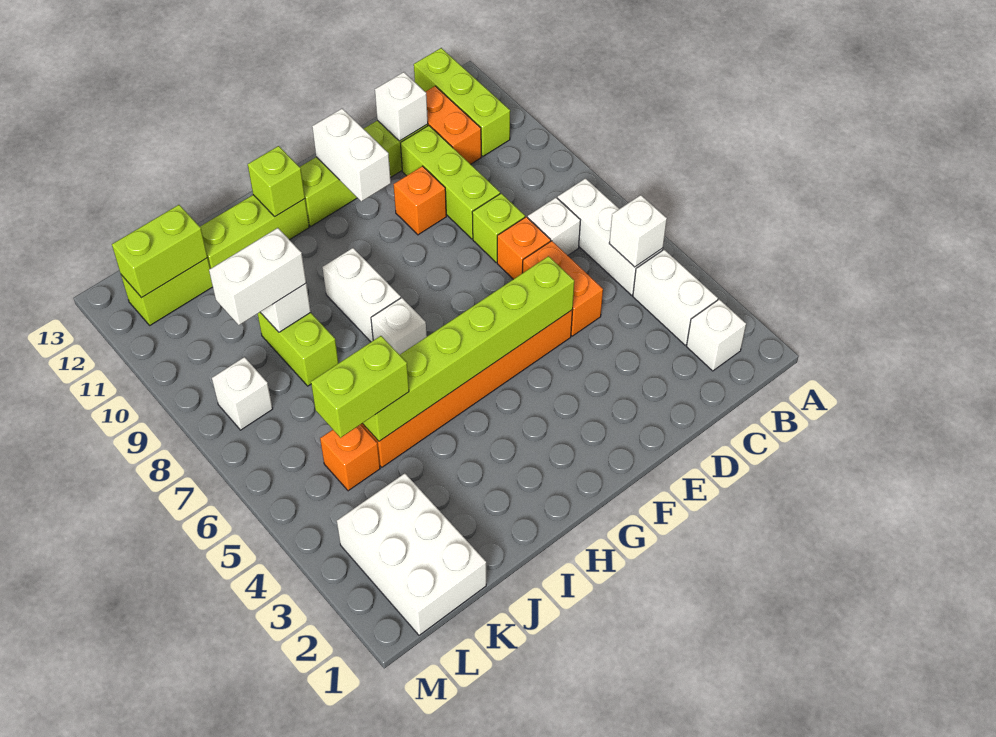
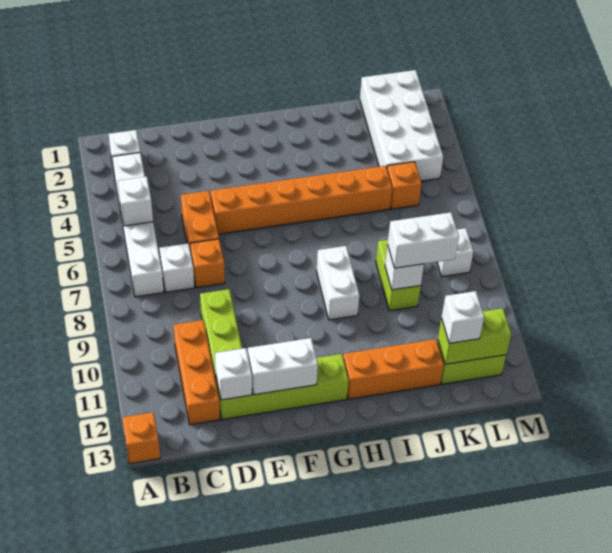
lime 1x3 brick [414,48,510,156] -> none
orange 1x2 brick [426,86,481,164] -> orange 1x3 brick [173,320,220,425]
lime 1x1 brick [472,193,525,263] -> none
lime 1x6 brick [362,256,574,441] -> none
orange 1x1 brick [394,166,446,235] -> orange 1x1 brick moved to [122,412,160,464]
white 1x2 brick [312,109,391,201] -> white 1x2 brick turned to [248,338,318,395]
white 1x1 brick [371,298,427,355] -> white 1x1 brick moved to [442,291,484,343]
lime 1x3 brick [200,195,309,269] -> orange 1x3 brick [343,339,444,399]
lime 1x1 brick [248,146,305,216] -> none
lime 1x2 brick [311,336,409,438] -> none
white 2x3 brick [337,473,486,635] -> white 2x4 brick [360,70,443,181]

